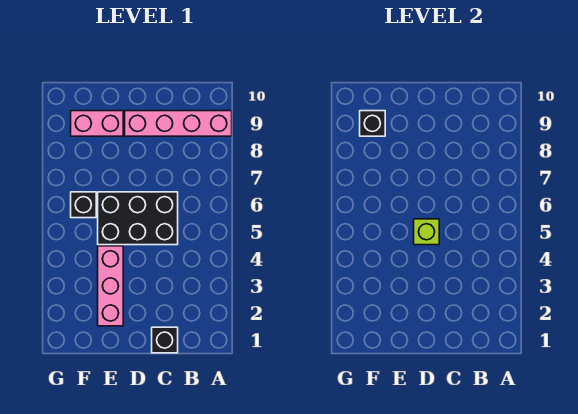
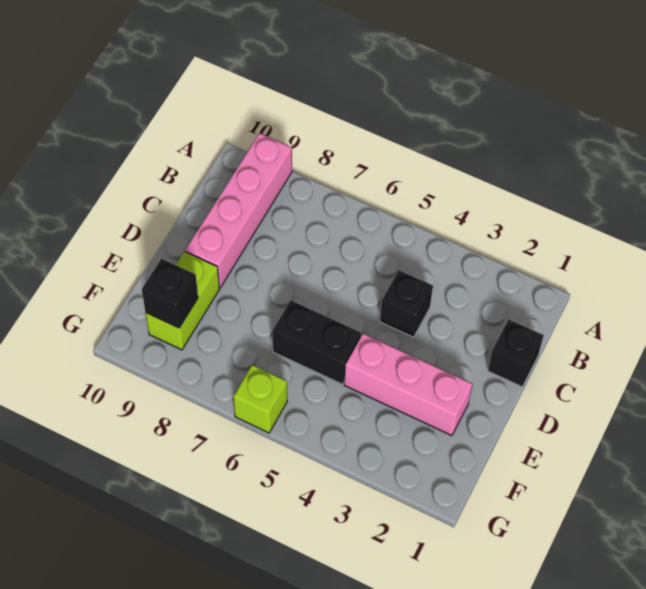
black 2x3 brick [98,192,178,245] -> black 1x2 brick [272,300,361,384]
lime 1x1 brick [414,219,439,245] -> lime 1x1 brick moved to [233,365,287,433]
pink 1x2 brick [71,111,123,136] -> lime 1x2 brick [146,252,219,350]
black 1x1 brick [71,192,96,218] -> black 1x1 brick moved to [380,270,433,337]

